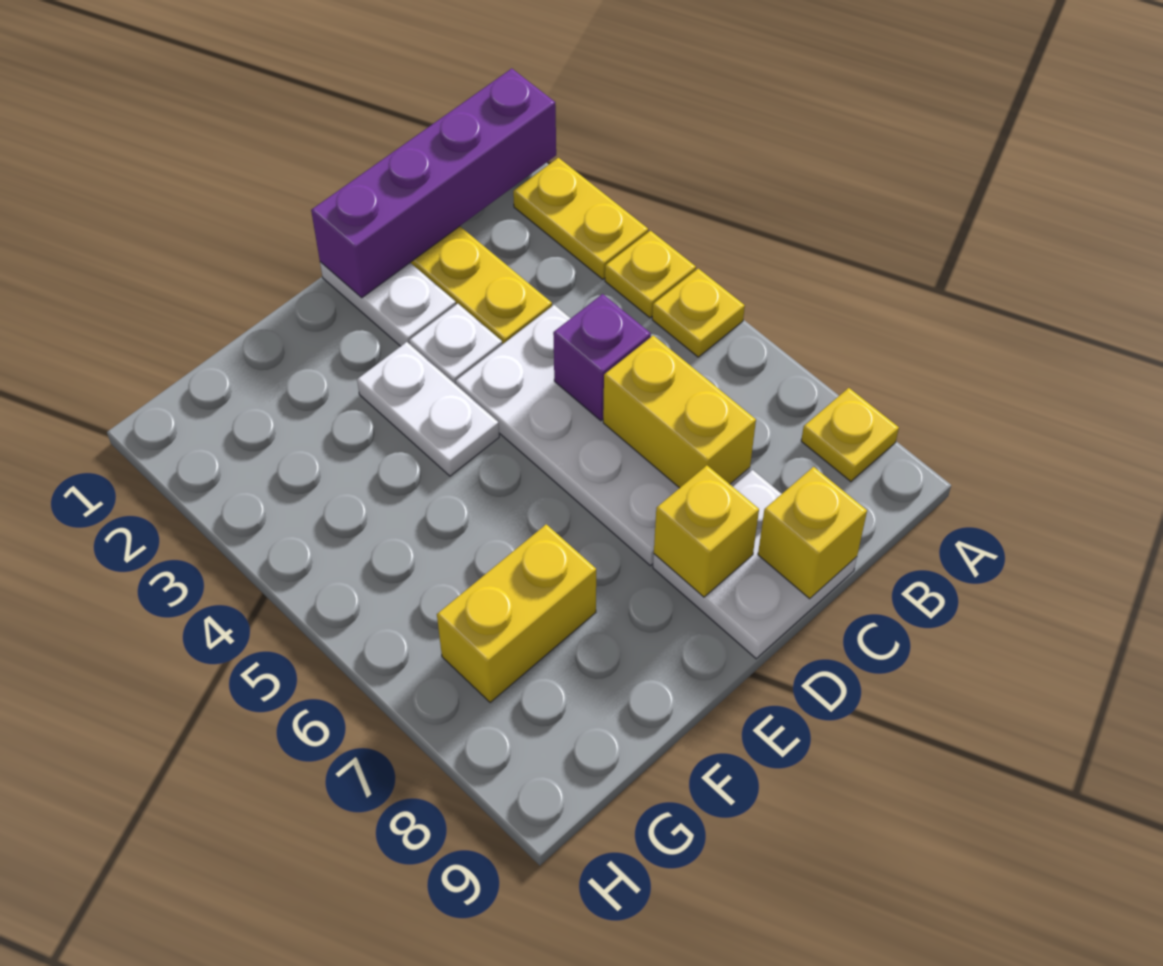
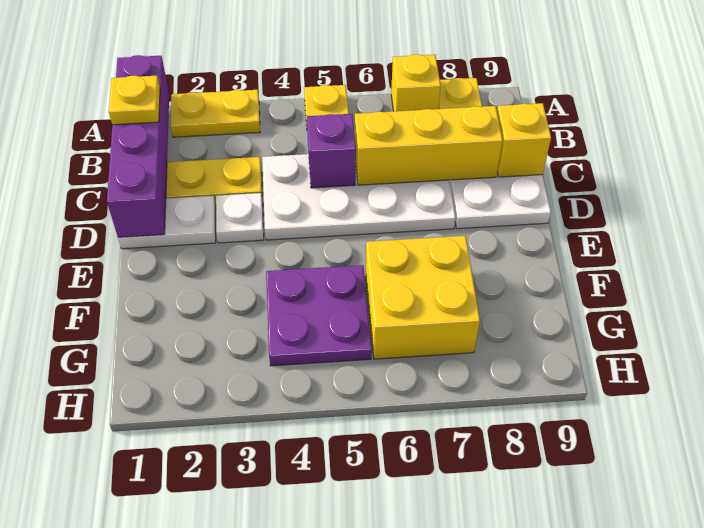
yellow 1x1 plate [605,231,696,318] -> yellow 1x1 plate moved to [109,76,160,125]
yellow 1x2 brick [603,335,756,488] -> yellow 1x3 brick [355,106,503,185]
yellow 1x1 brick [654,465,759,597] -> yellow 1x1 brick moved to [391,54,441,111]
white 1x2 plate [357,342,499,476] -> none
none -> purple 2x2 plate [266,265,372,366]
yellow 1x2 brick [437,524,596,703] -> yellow 2x2 brick [366,236,480,359]

